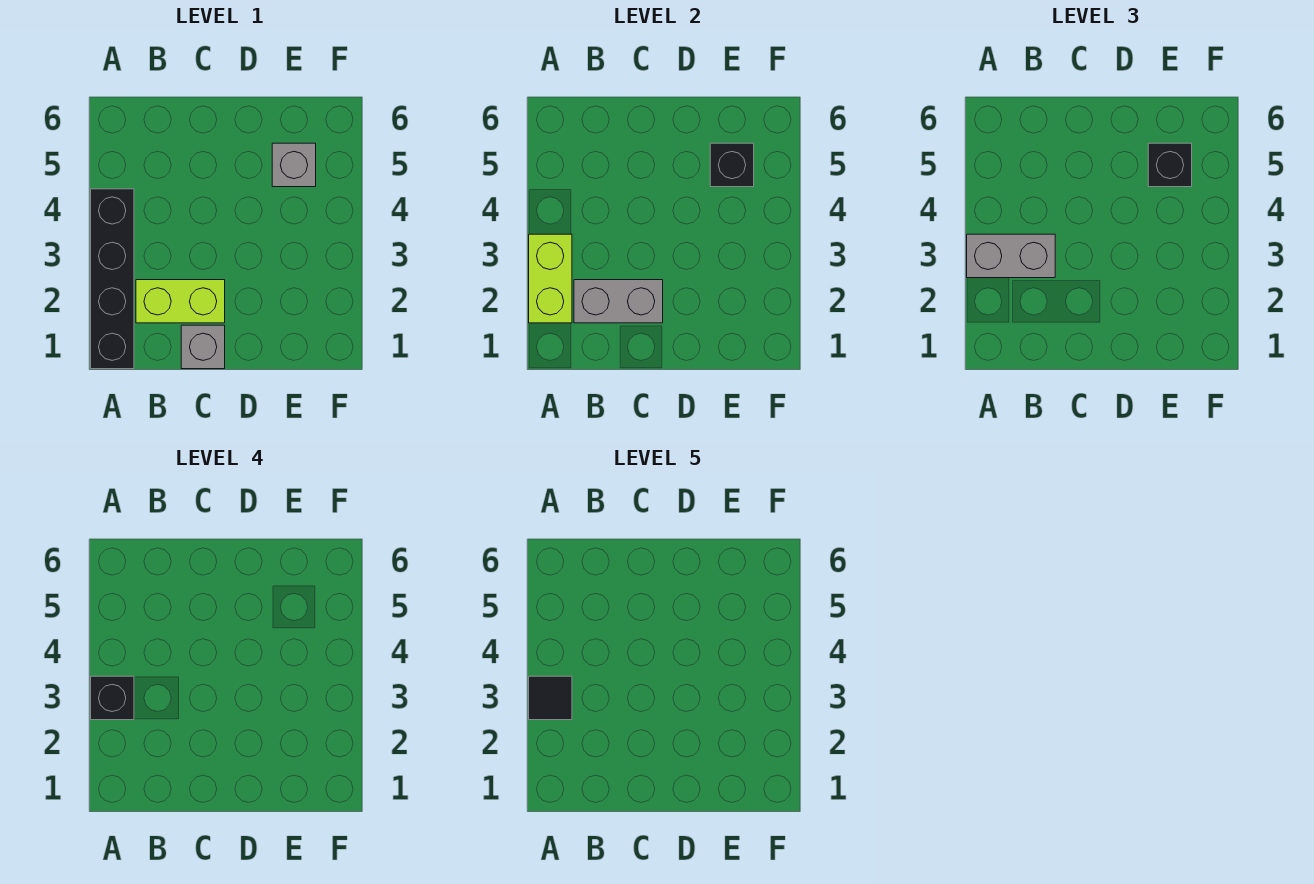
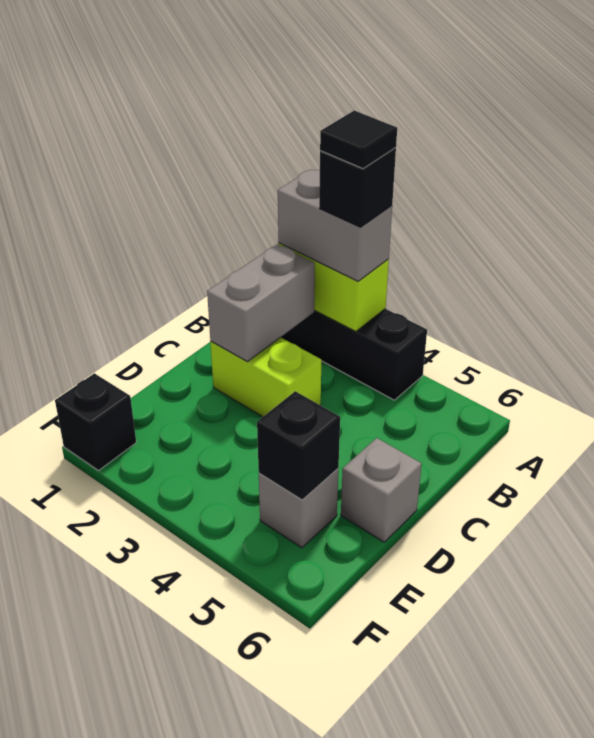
grey 1x2 brick [967,234,1055,278] -> grey 1x2 brick turned to [278,170,392,281]
lime 1x2 brick [136,280,225,323] -> lime 1x2 brick turned to [210,337,321,417]
grey 1x1 brick [181,325,225,369] -> grey 1x1 brick moved to [341,438,422,542]
black 1x1 brick [1148,143,1192,187] -> black 1x1 brick moved to [55,373,136,471]

